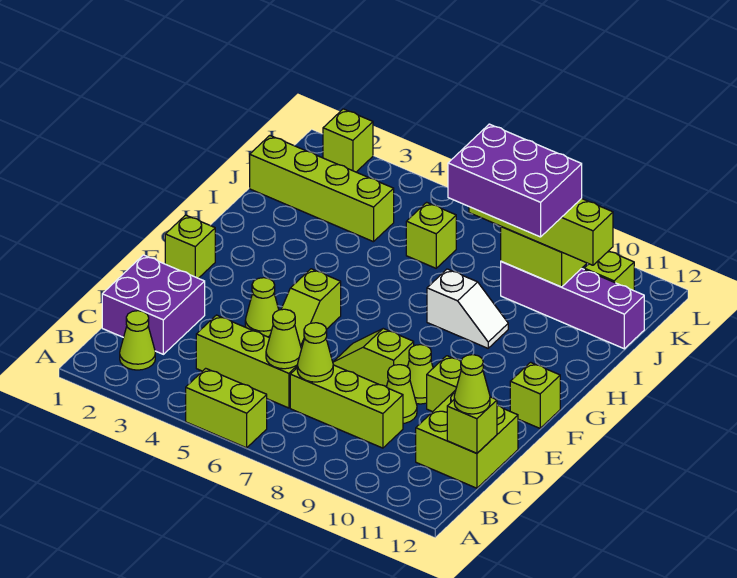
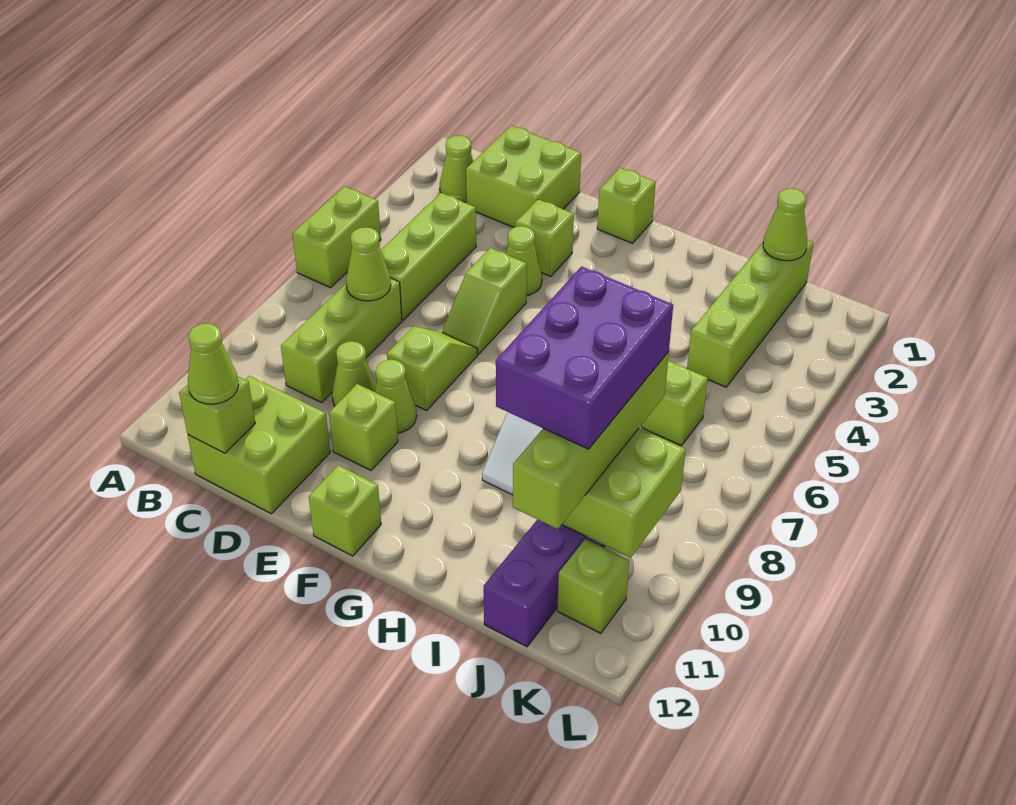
purple 2x2 brick [102,255,205,354] -> lime 2x2 brick [466,126,581,228]
lime 1x1 cone [266,309,301,369] -> lime 1x1 cone moved to [763,188,807,261]
lime 1x2 slope [281,269,341,349] -> lime 1x2 slope turned to [442,248,527,354]
lime 1x1 brick [323,109,373,172] -> lime 1x1 brick moved to [516,199,574,276]

